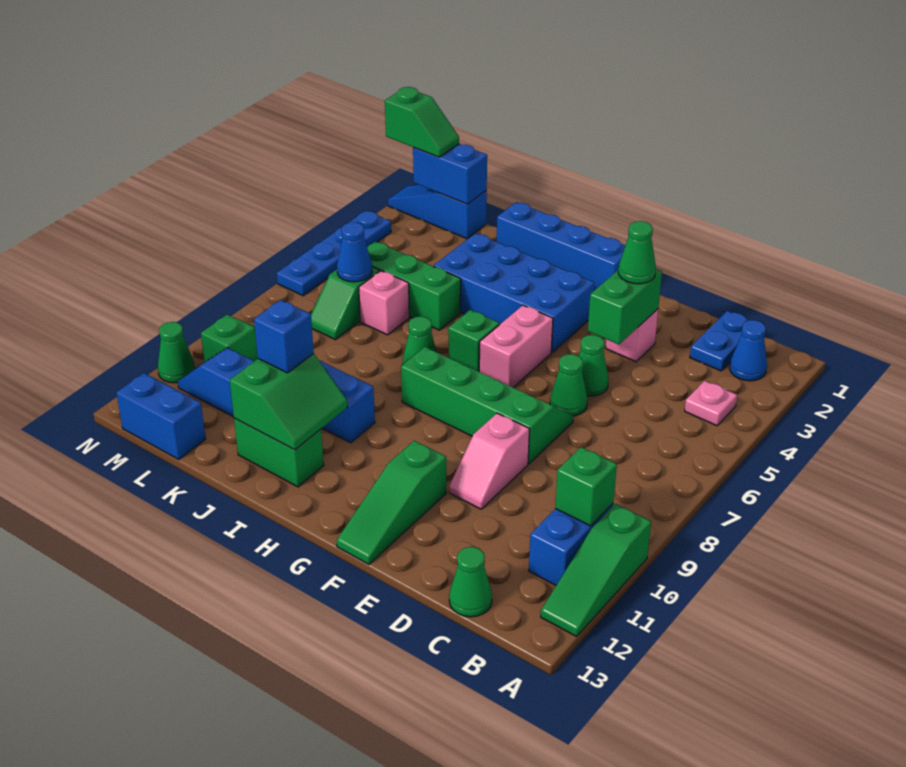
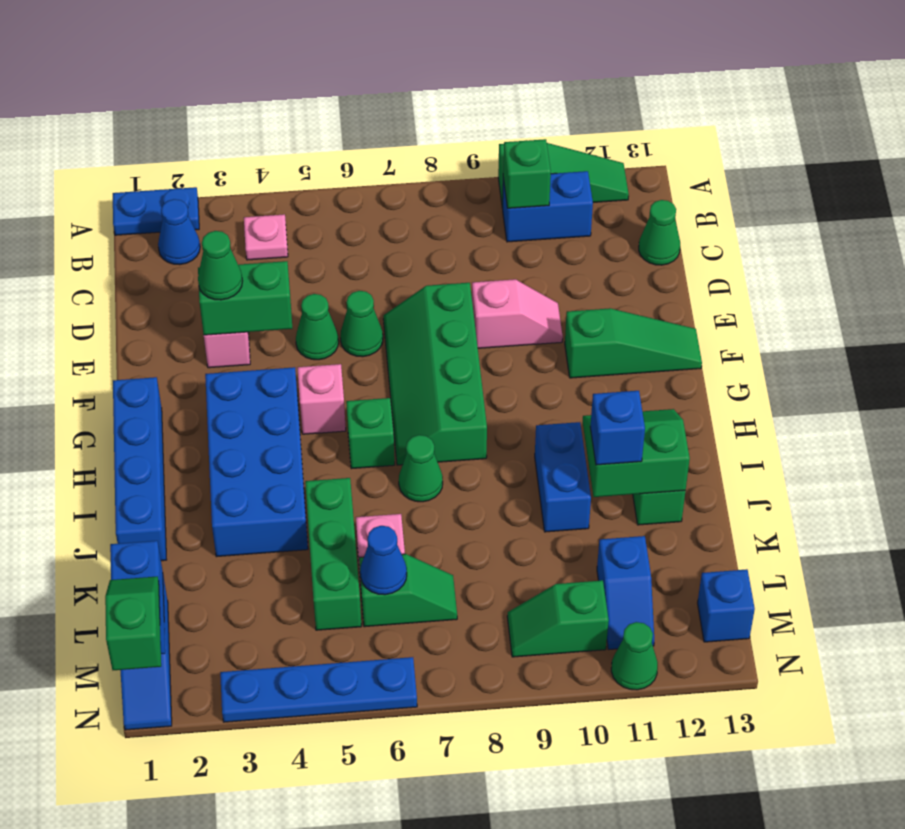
blue 1x2 plate [690,311,749,371] -> blue 1x2 plate moved to [113,187,199,235]
pink 1x2 brick [479,305,553,387] -> pink 1x1 brick [297,364,346,434]
blue 1x2 brick [117,373,206,459] -> blue 1x1 brick [698,569,755,642]

